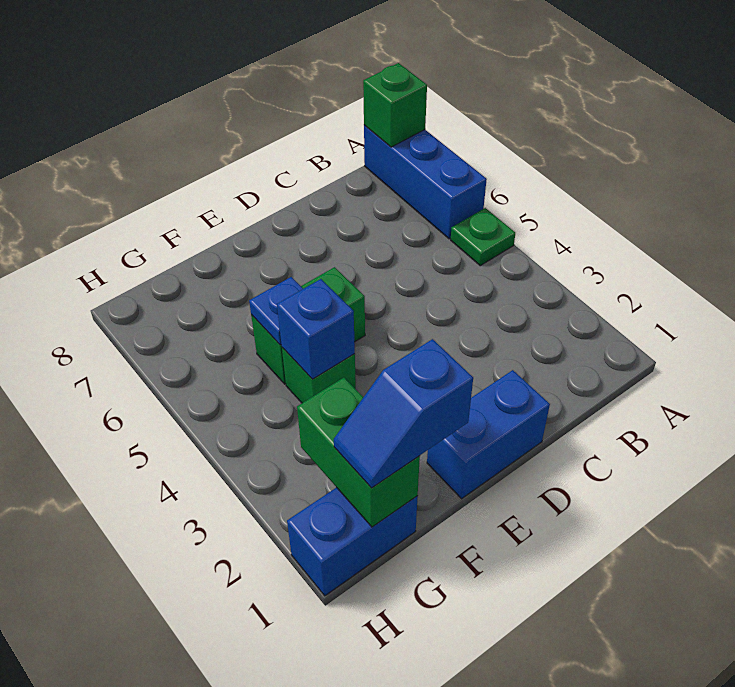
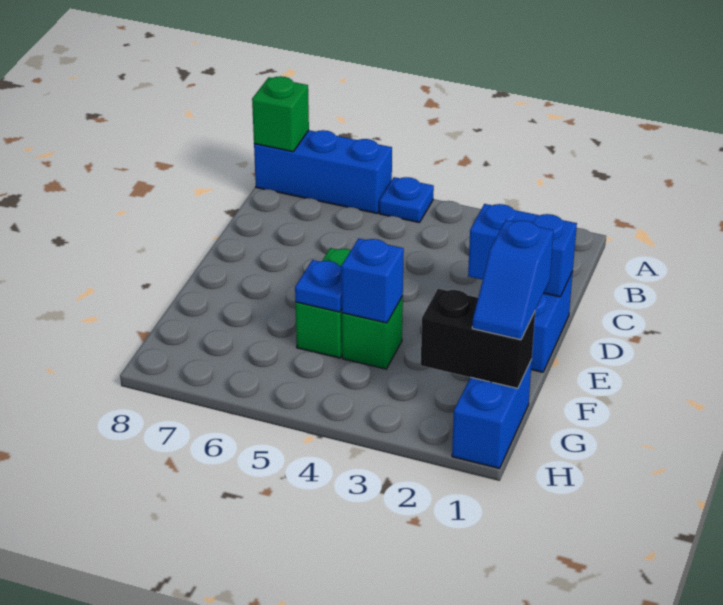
green 1x1 plate [451,208,515,266] -> blue 1x1 plate [379,177,434,223]
none -> blue 1x2 brick [468,204,577,297]
green 1x2 brick [297,378,420,527] -> black 1x2 brick [421,289,535,388]

